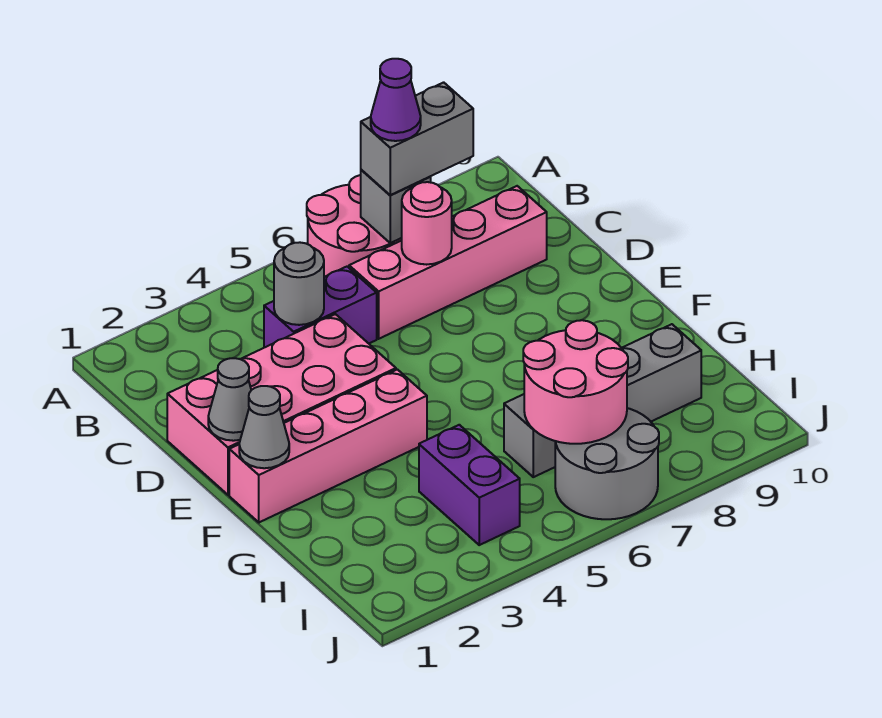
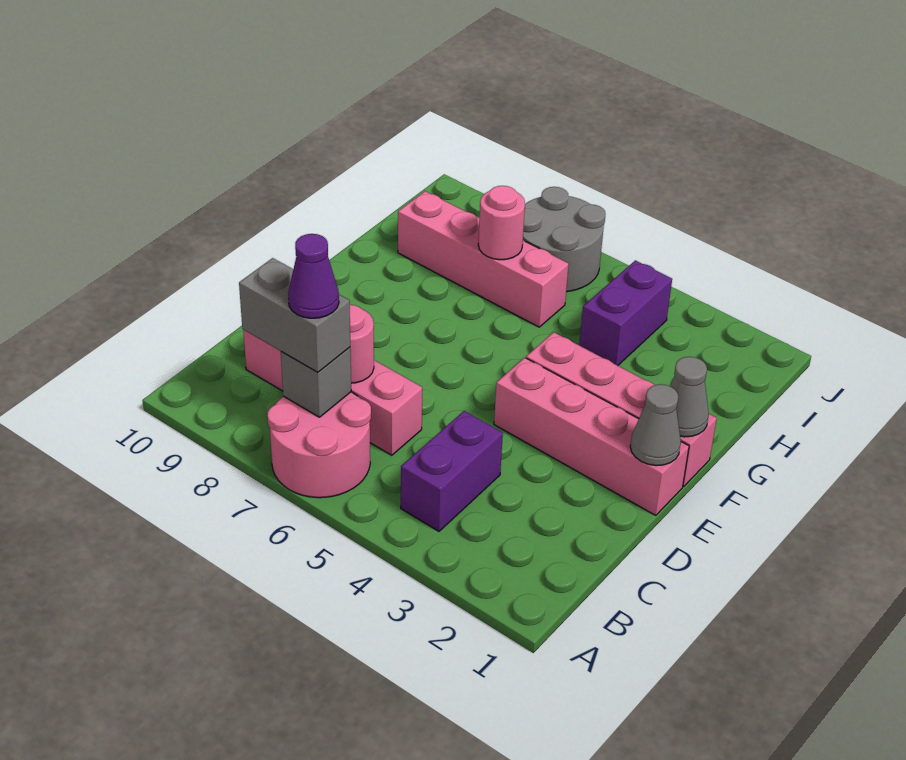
purple 1x2 brick [264,267,377,348] -> purple 1x2 brick turned to [401,411,503,531]
grey 1x1 round brick [274,242,324,325] -> none
pink 2x4 brick [167,314,396,495] -> pink 1x4 brick [494,358,689,515]
grey 1x4 brick [504,324,701,477] -> pink 1x4 brick [398,191,569,327]
pink 2x2 round brick [523,320,628,444] -> pink 1x1 round brick [478,186,525,260]

